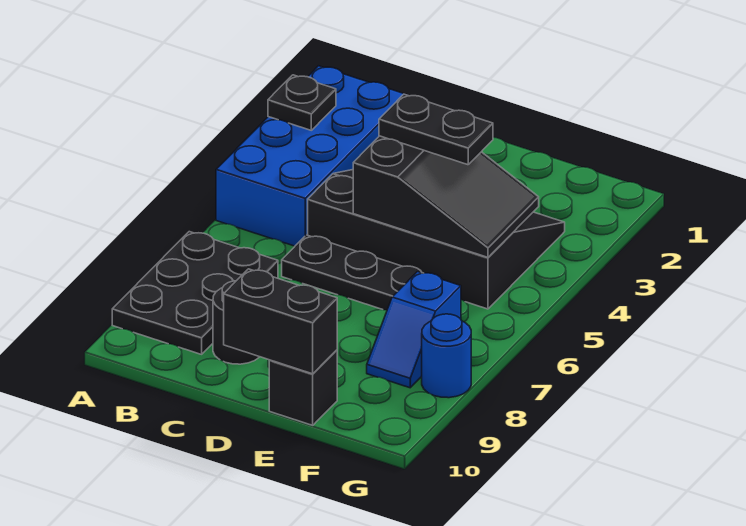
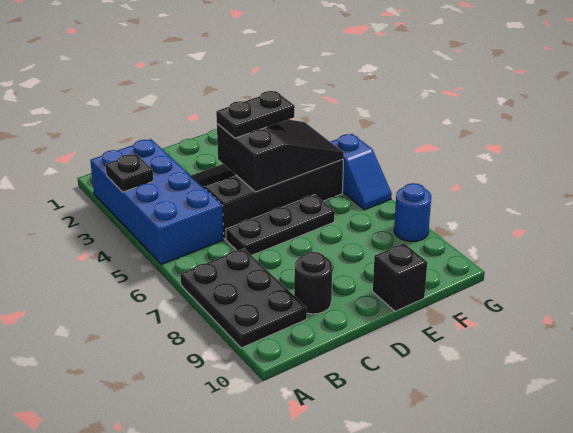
black 1x2 brick [224,269,337,374] -> none
blue 1x2 slope [367,272,461,388] -> blue 1x2 slope moved to [331,134,392,210]

